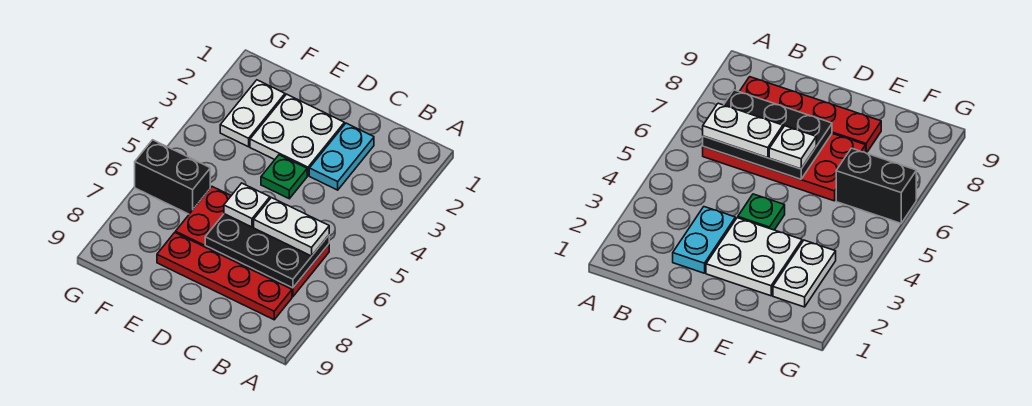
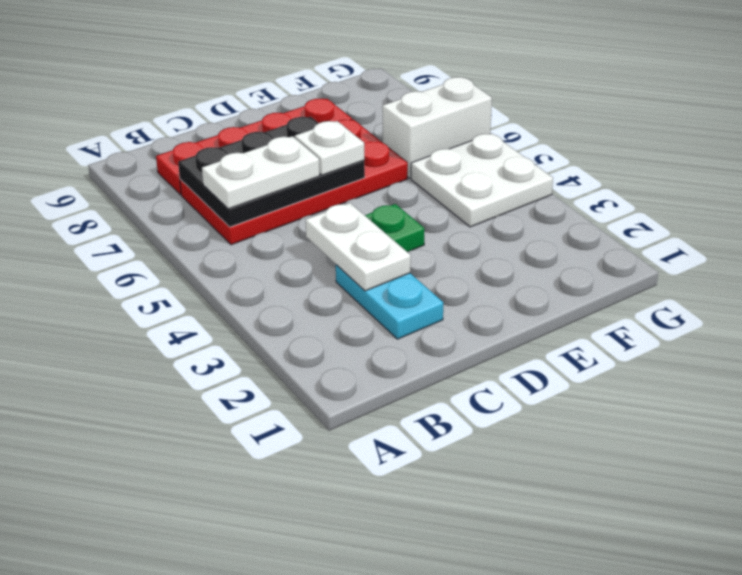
white 2x2 plate [250,94,344,176] -> white 2x2 plate moved to [411,133,553,227]
white 1x2 plate [220,80,285,147] -> white 1x2 plate moved to [306,203,411,291]
black 1x2 brick [135,140,210,214] -> white 1x2 brick [382,77,492,178]

